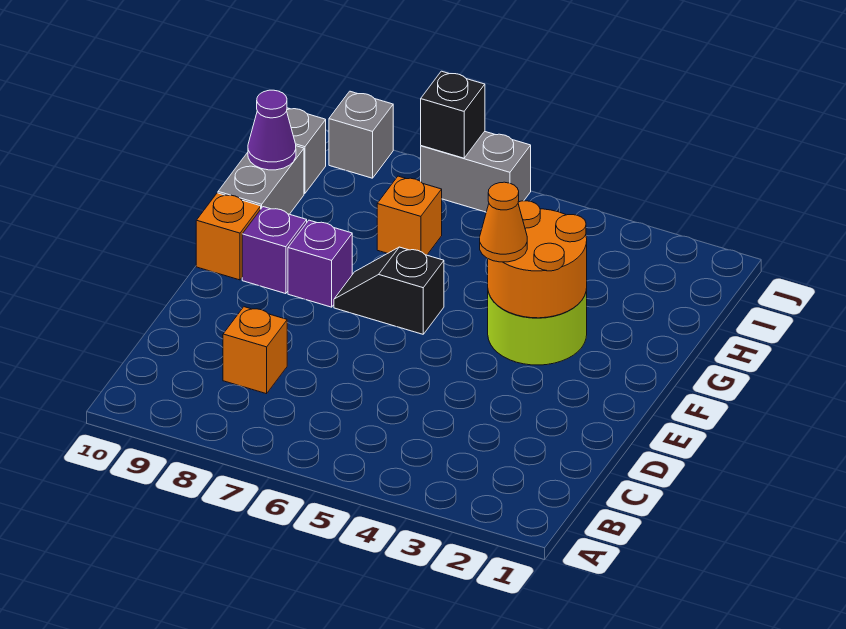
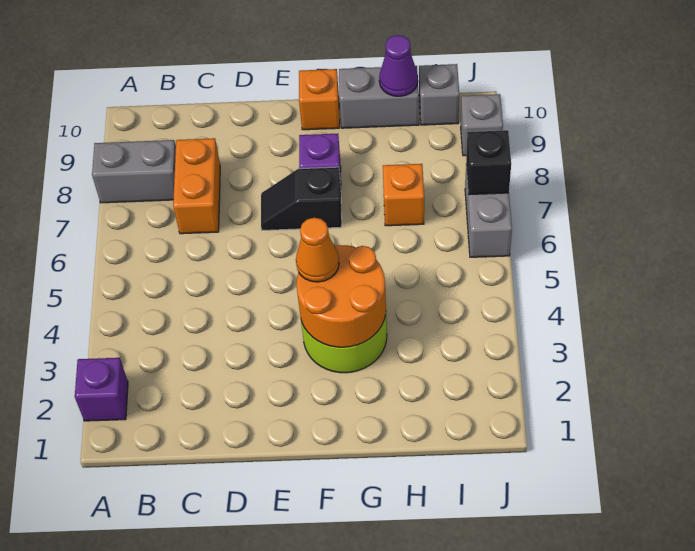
none -> grey 1x2 brick [92,140,176,203]
orange 1x1 brick [223,307,287,394] -> orange 1x2 brick [173,138,220,234]
black 1x2 slope [334,247,444,334] -> black 1x2 slope turned to [261,167,342,230]
purple 1x1 brick [242,207,307,294] -> purple 1x1 brick moved to [75,358,128,421]

